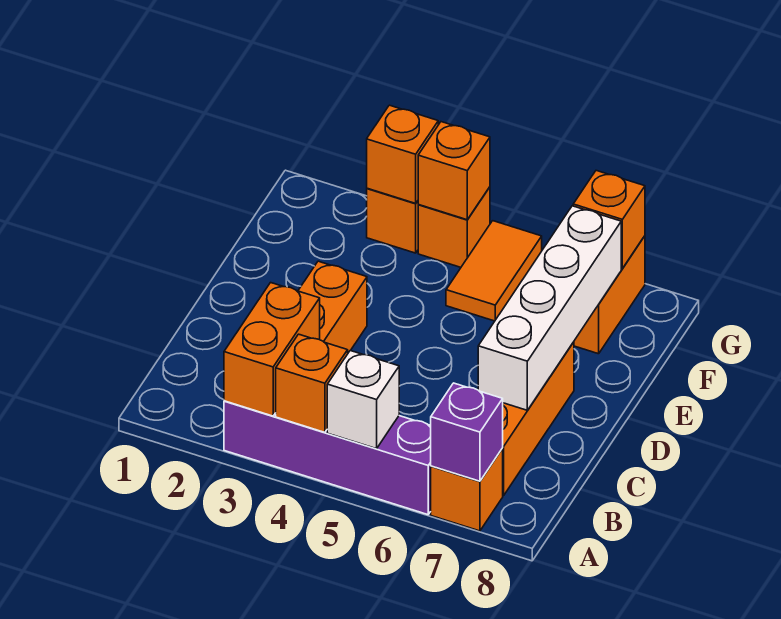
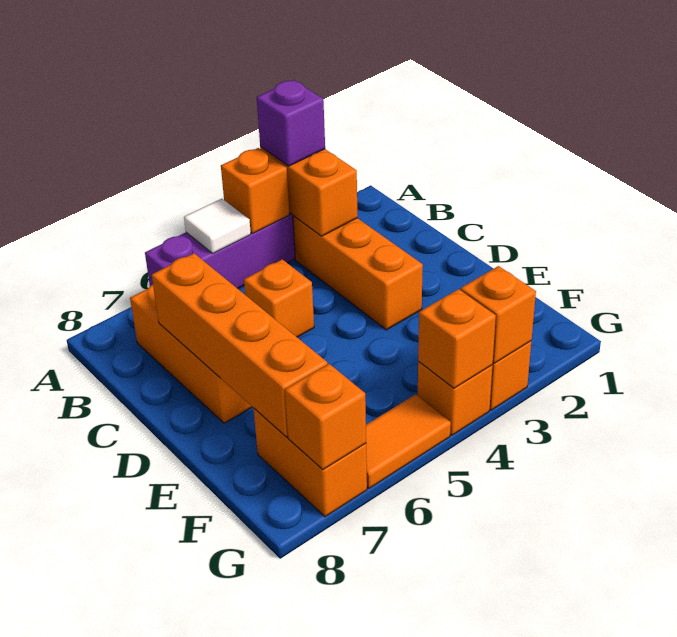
white 1x1 brick [327,350,399,449] -> white 1x1 tile [184,199,251,253]
orange 1x1 brick [431,448,503,531] -> orange 1x1 brick moved to [244,259,314,337]
purple 1x1 brick [431,383,503,481] -> purple 1x1 brick moved to [257,80,325,166]
white 1x4 brick [478,206,621,410] -> orange 1x4 brick [152,253,327,437]
orange 1x2 tile [446,221,542,321] -> orange 1x2 tile turned to [366,394,451,488]

